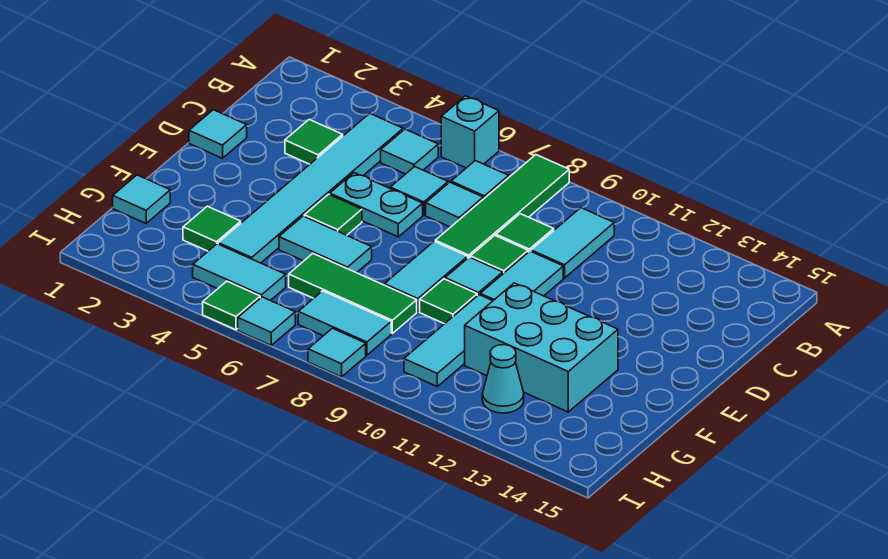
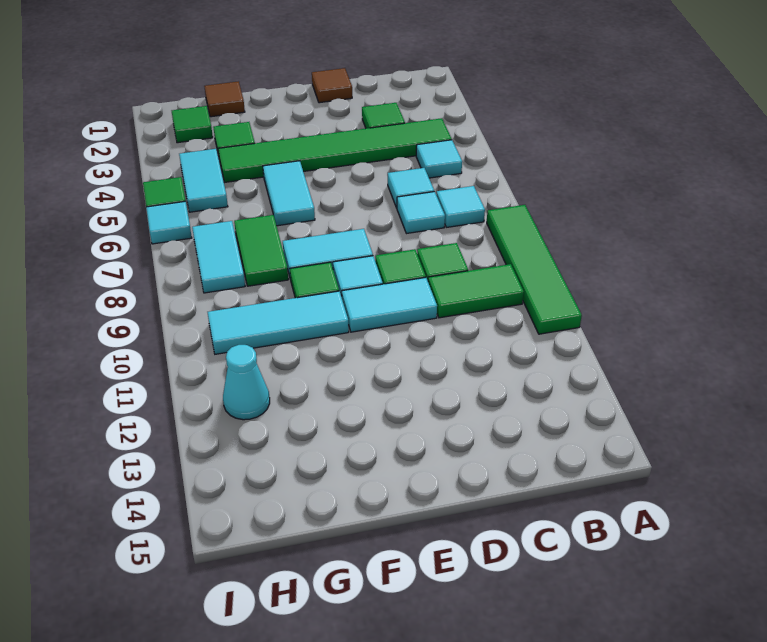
cyan 1x1 brick [441,96,499,168] -> none
green 1x4 tile [435,155,569,258] -> green 1x4 tile turned to [487,205,582,334]
cyan 1x6 tile [218,113,403,263] -> green 1x6 tile [218,118,452,182]
cyan 1x2 tile [531,208,614,278] -> green 1x2 tile [428,264,524,318]
cyan 1x1 tile [189,110,247,158] -> brown 1x1 tile [312,68,352,103]
cyan 1x2 plate [330,173,423,237] -> none
green 1x1 tile [304,194,362,235] -> green 1x1 tile moved to [172,106,213,143]
cyan 2x3 brick [465,283,618,412] -> none
cyan 1x1 tile [113,175,170,223] -> brown 1x1 tile [204,81,245,117]
green 1x3 tile [289,254,417,333] -> green 1x2 tile [234,215,288,286]
cyan 1x1 tile [308,328,366,377] -> none

